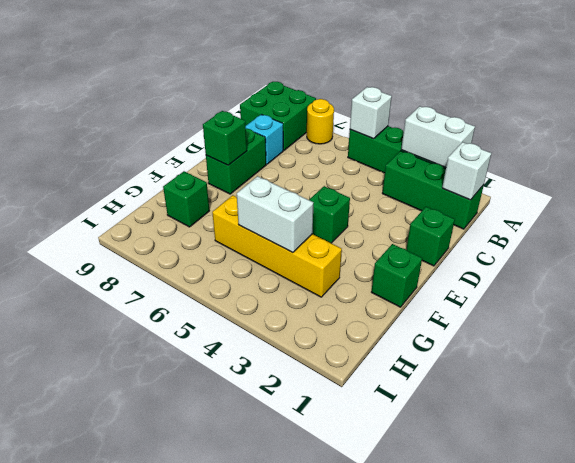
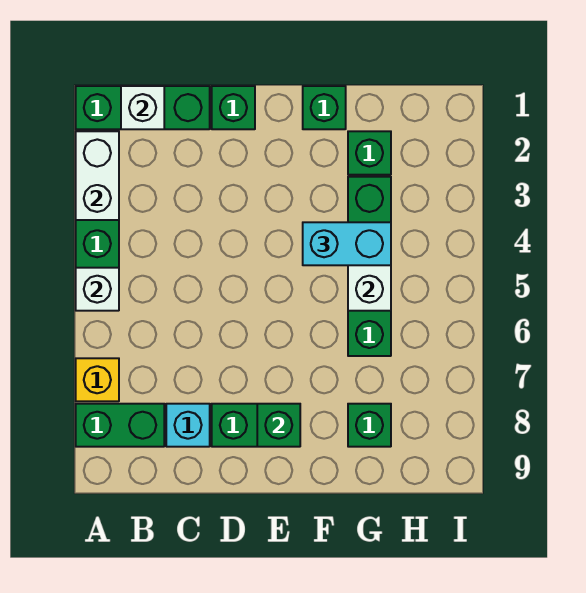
yellow 1x1 round brick [307,99,334,144] -> yellow 1x1 brick [76,358,119,401]
green 2x2 brick [240,82,316,150] -> green 1x2 brick [76,404,164,447]
green 1x3 brick [382,151,484,229] -> green 1x3 brick turned to [76,86,210,129]
green 1x1 brick [309,186,350,243] -> green 1x1 brick moved to [348,131,391,175]
none -> cyan 1x2 brick [303,222,391,265]
yellow 1x4 brick [212,195,342,297] -> green 1x4 brick [348,177,391,356]

